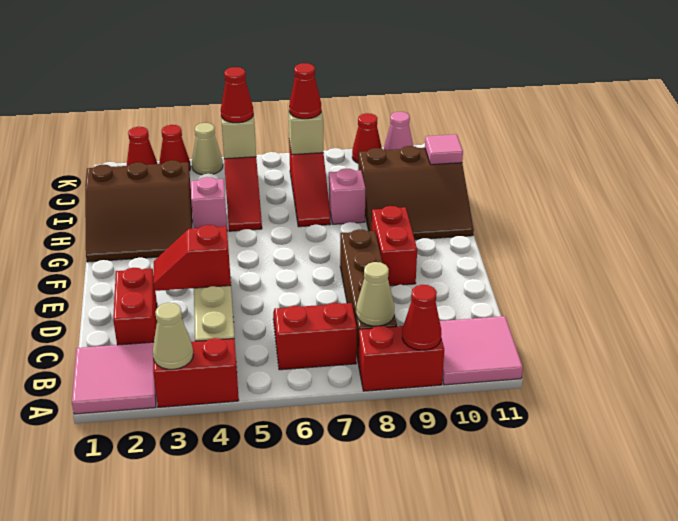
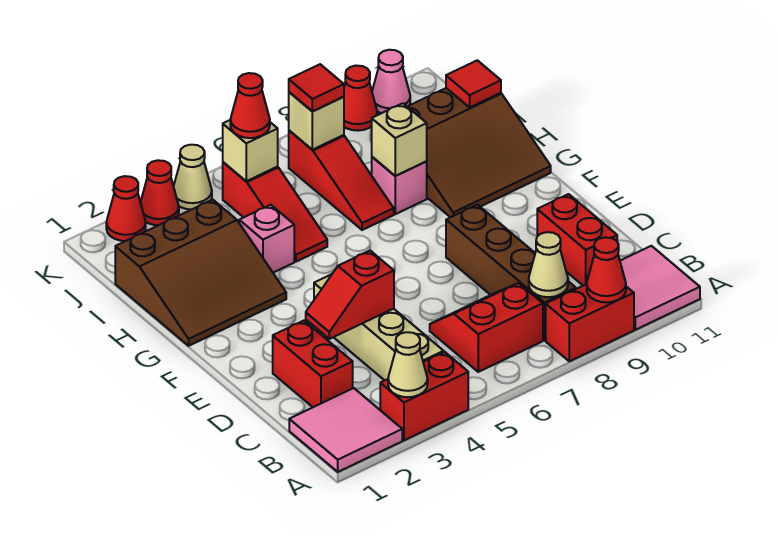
red 1x2 brick [372,206,417,286] -> red 1x2 brick moved to [537,194,617,286]
none -> tan 1x1 brick [372,103,427,176]
pink 1x1 tile [425,134,463,165] -> red 1x1 tile [446,60,501,107]
red 1x1 cone [289,63,321,119] -> red 1x1 tile [289,64,344,111]

